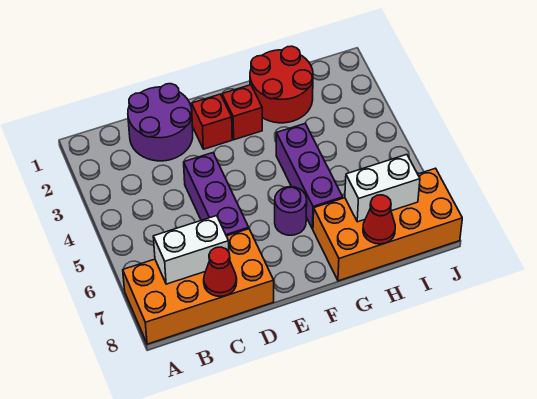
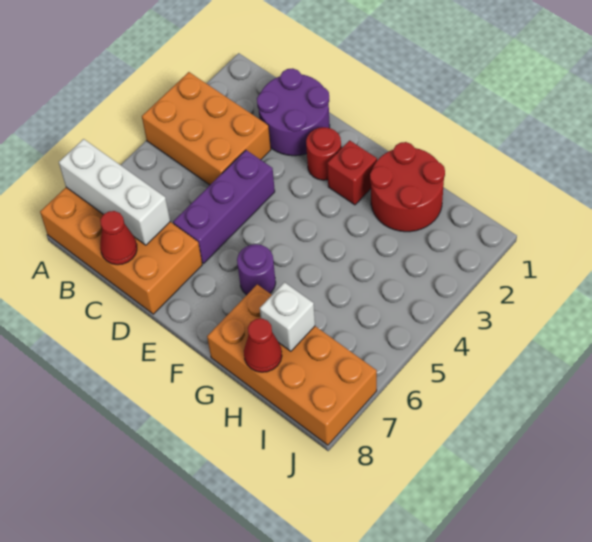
none -> orange 2x3 brick [142,72,271,185]
white 1x2 brick [153,216,229,284] -> white 1x3 brick [59,139,170,245]
red 1x1 brick [191,94,232,149] -> red 1x1 round brick [306,127,341,180]
purple 1x3 brick [276,123,343,229] -> none
white 1x2 brick [345,155,420,222] -> white 1x1 brick [260,282,315,351]

